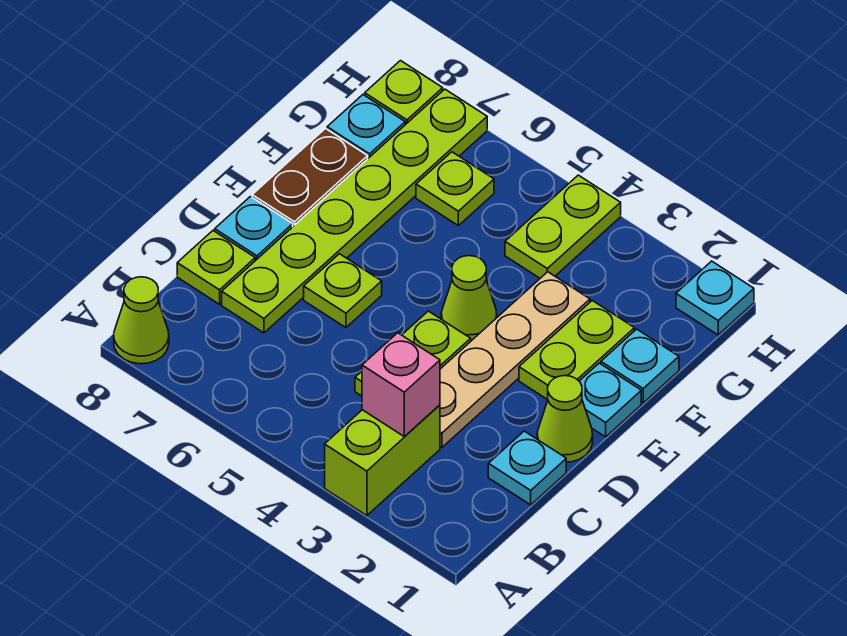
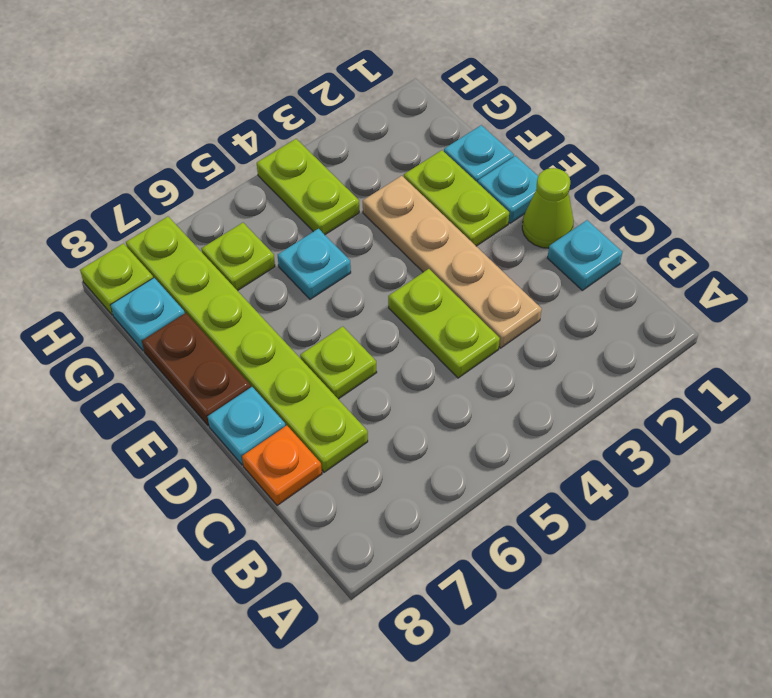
lime 1x2 brick [325,405,440,516] -> none
lime 1x1 cone [114,277,169,364] -> none
pink 1x1 brick [362,333,440,436] -> none
lime 1x1 plate [177,231,255,304] -> orange 1x1 plate [242,426,322,506]
lime 1x1 cone [441,256,497,341] -> none
cyan 1x1 plate [676,261,754,335] -> cyan 1x1 plate moved to [278,229,351,299]

